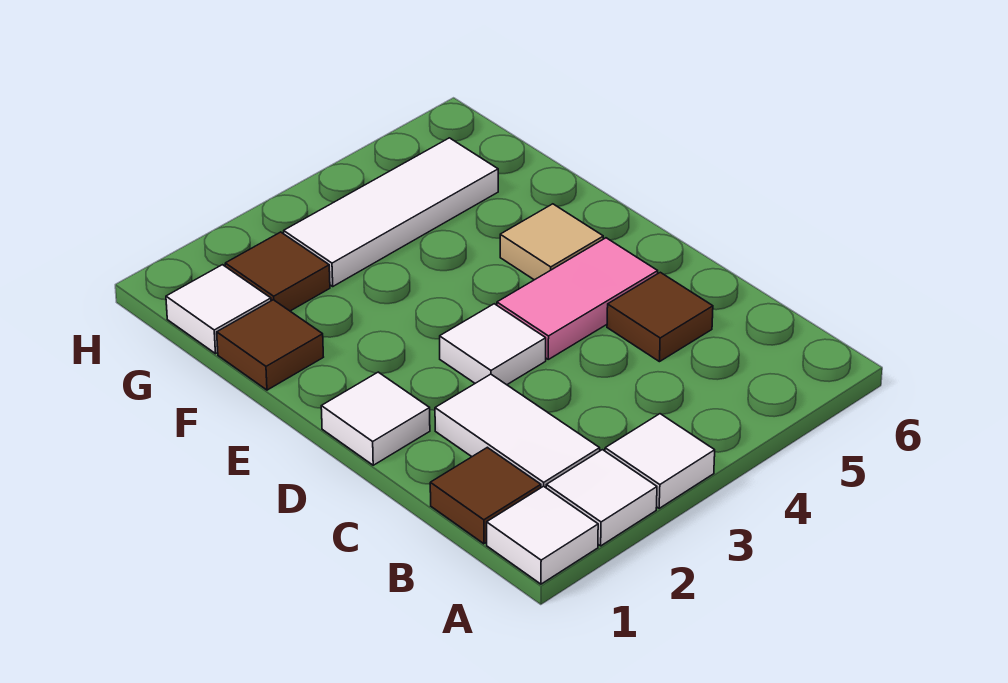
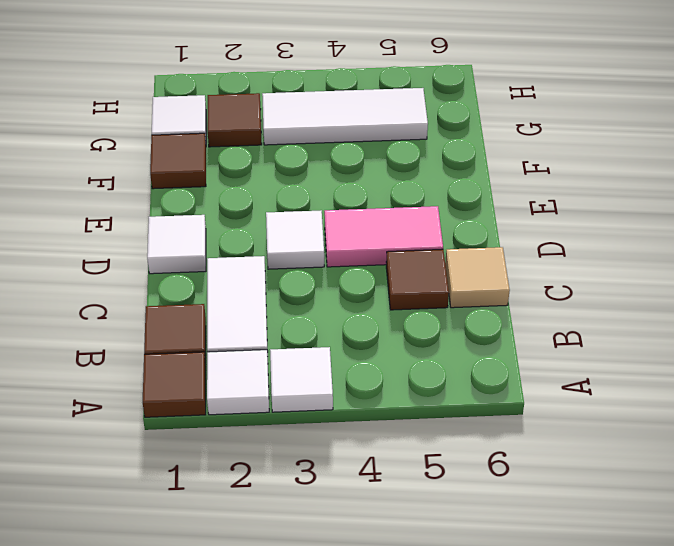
white 1x1 tile [487,486,598,584] -> brown 1x1 tile [143,352,206,417]
tan 1x1 tile [500,204,603,280] -> tan 1x1 tile moved to [445,247,510,308]

